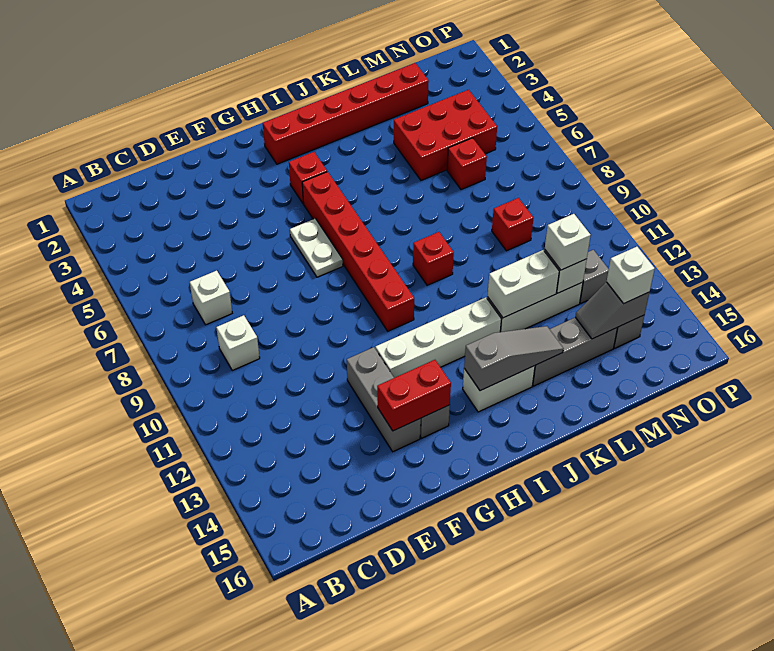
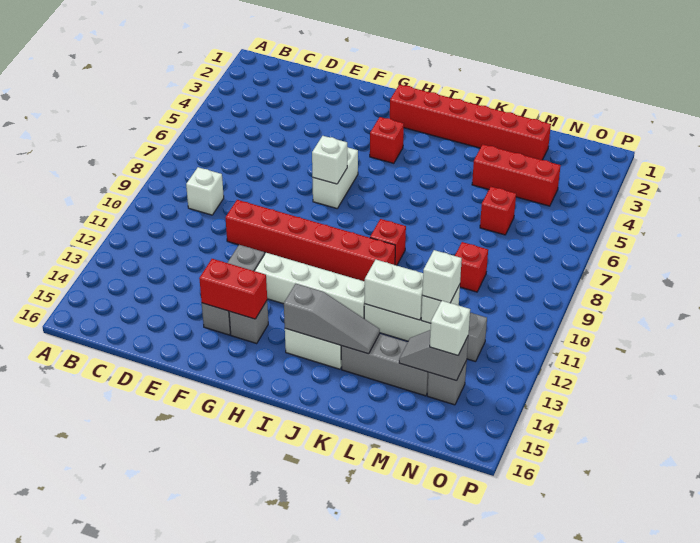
white 1x1 brick [190,271,232,325] -> white 1x1 brick moved to [312,136,348,184]
white 1x2 plate [290,219,343,277] -> white 1x2 brick [312,148,358,208]
red 1x6 brick [302,172,414,331] -> red 1x6 brick turned to [225,200,395,281]
red 2x3 brick [394,90,497,180] -> red 1x3 brick [472,145,561,206]

